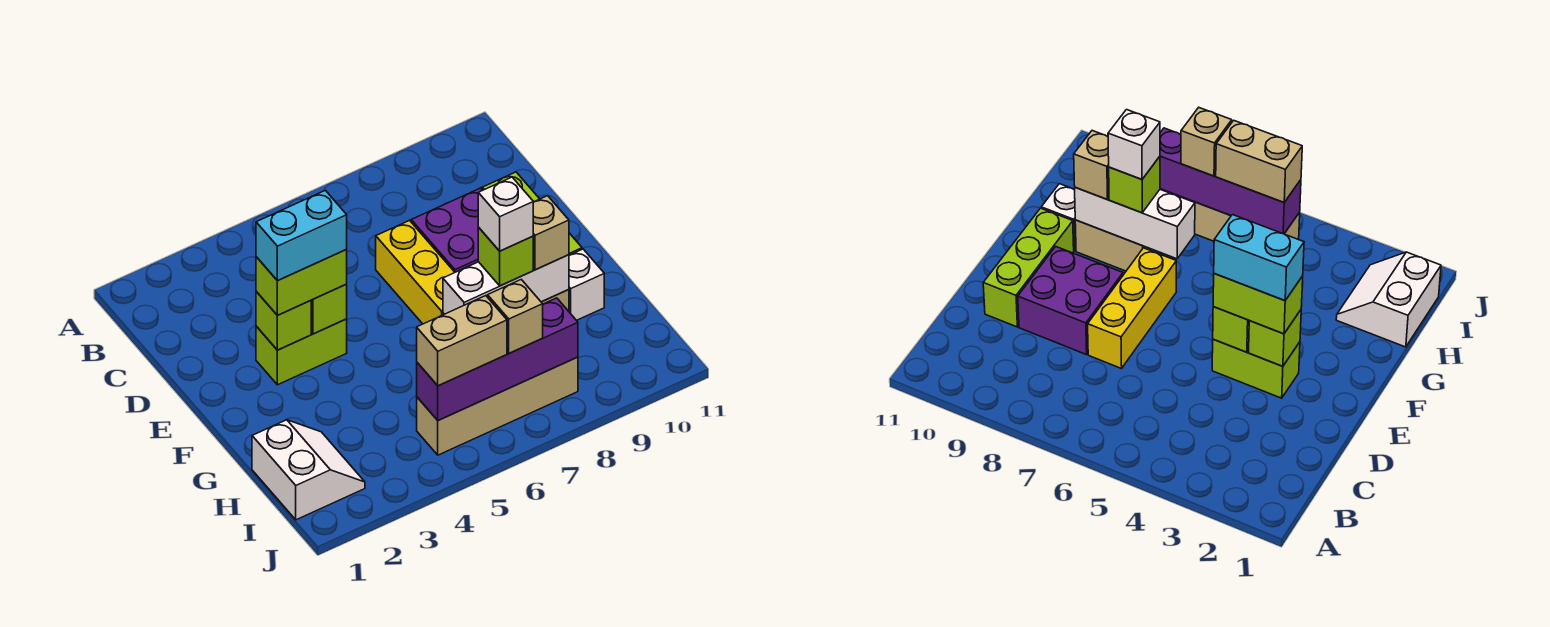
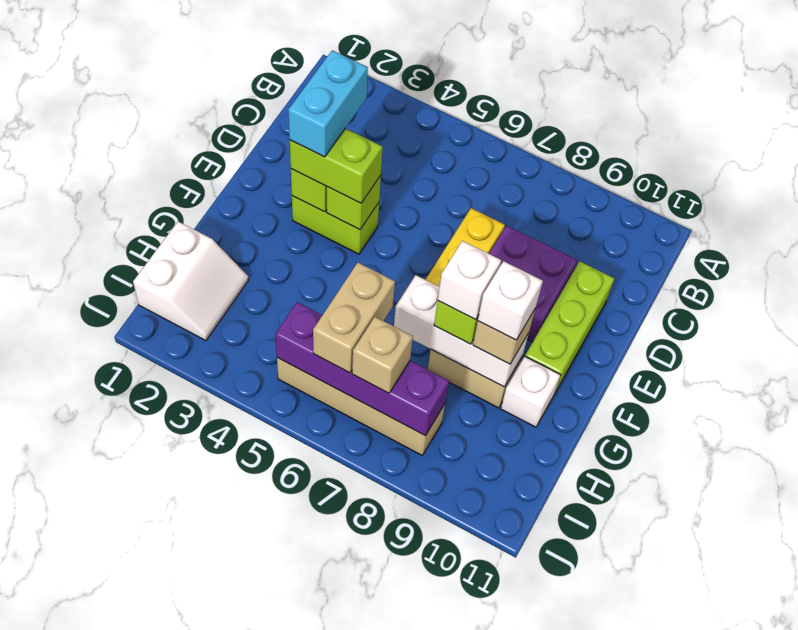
cyan 1x2 brick [256,190,347,281] -> cyan 1x2 brick turned to [288,50,368,157]
none -> white 1x1 brick [478,261,543,340]
tan 1x2 brick [417,296,507,386] -> tan 1x2 brick turned to [313,263,395,373]

